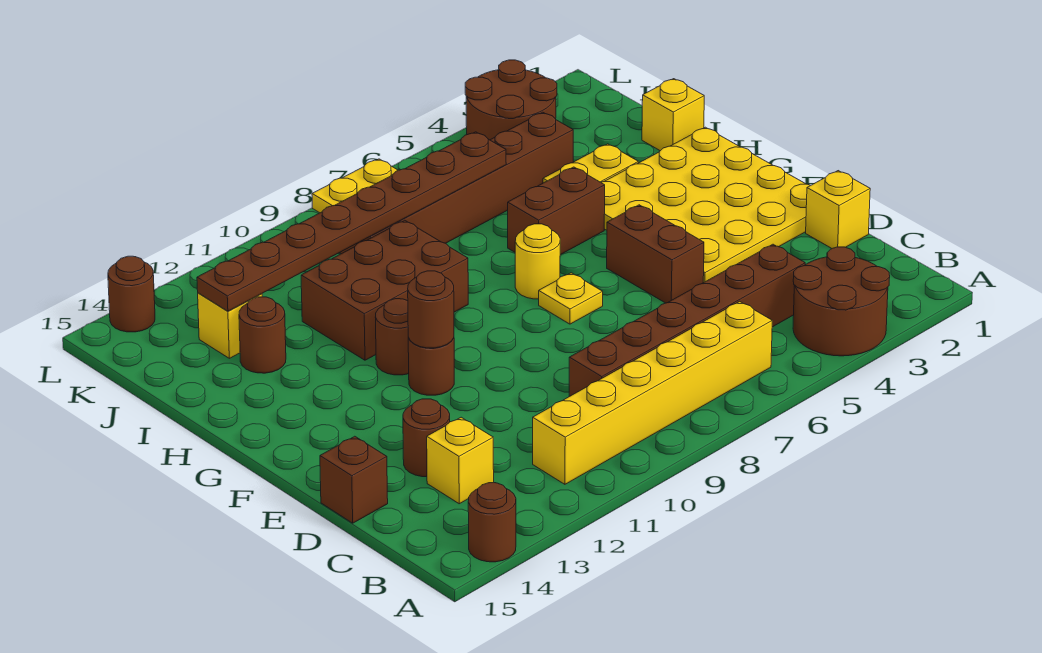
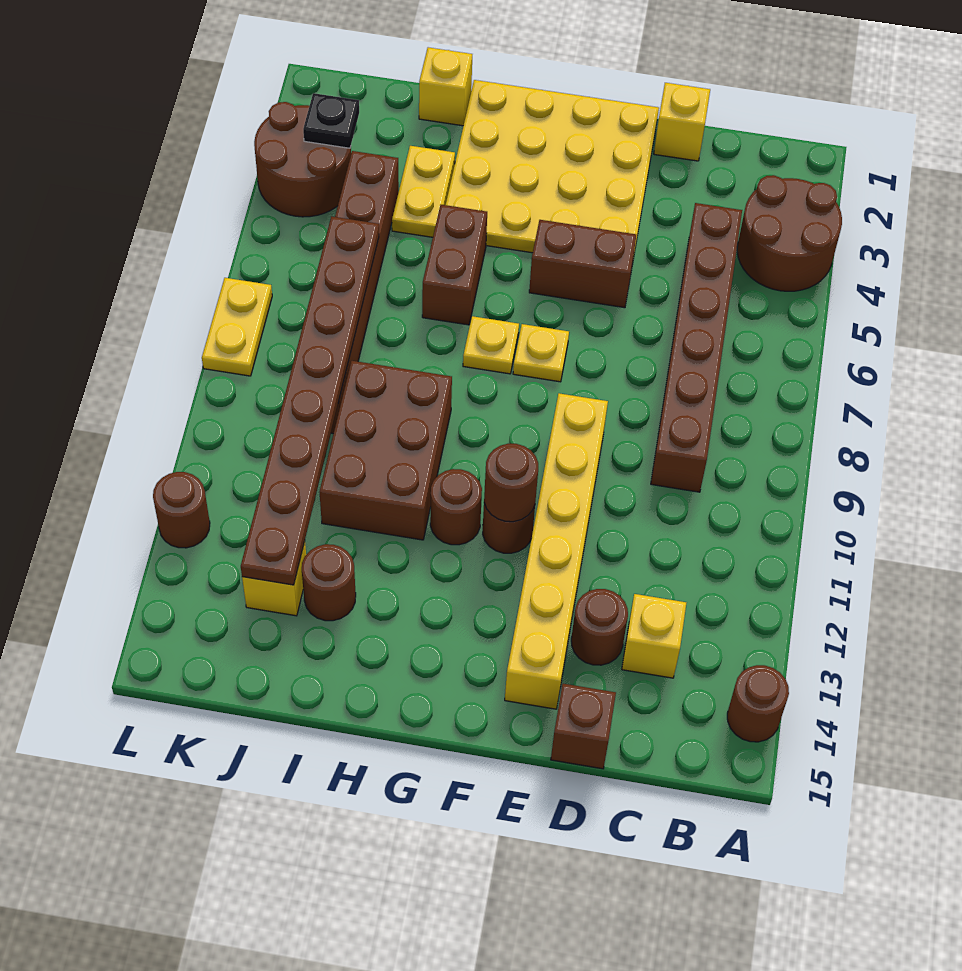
yellow 1x6 brick [533,301,772,484] -> yellow 1x6 brick moved to [505,393,608,709]
yellow 1x1 round brick [515,224,560,299] -> yellow 1x1 plate [463,316,519,374]
none -> black 1x1 plate [303,93,359,148]
brown 1x1 round brick [108,256,155,332] -> brown 1x1 round brick moved to [153,472,210,548]

